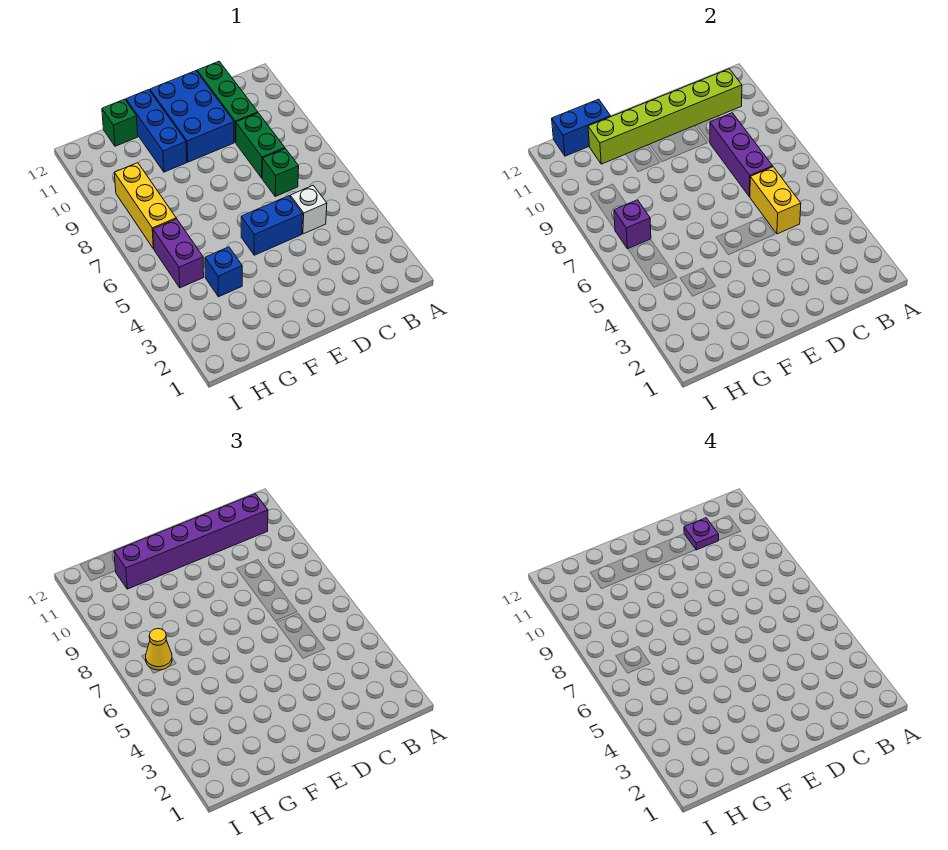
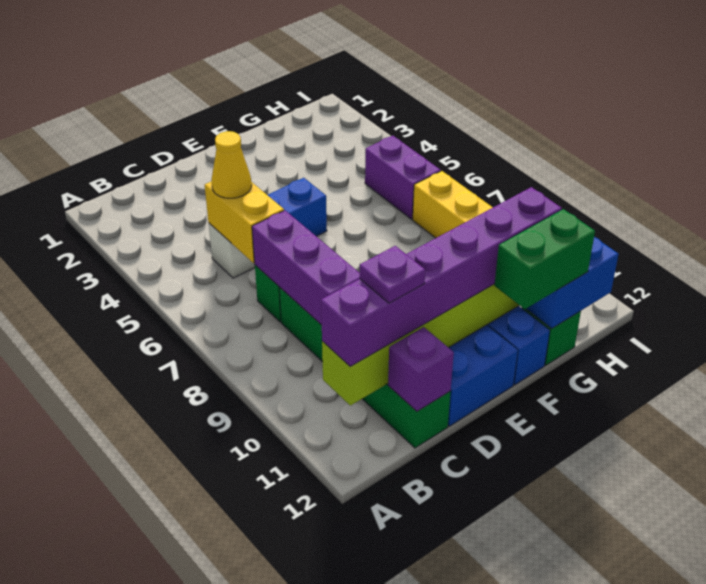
none -> green 1x2 brick [494,209,595,309]
blue 1x1 brick [205,247,242,297] -> none
purple 1x1 brick [614,200,651,249] -> purple 1x1 brick moved to [388,327,454,411]
yellow 1x1 cone [146,629,172,670] -> yellow 1x1 cone moved to [211,131,252,198]

